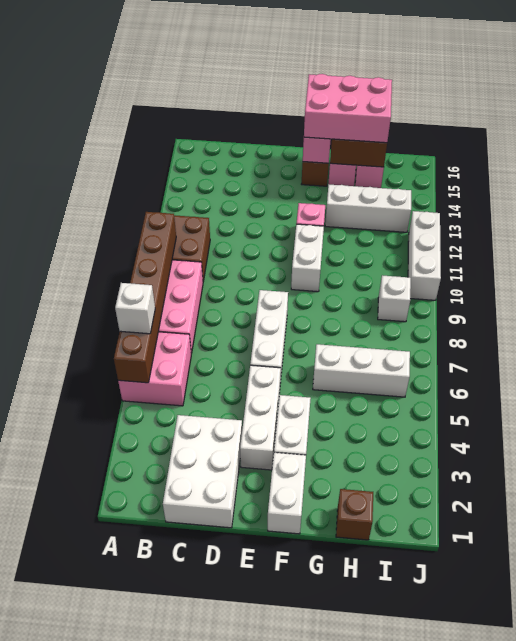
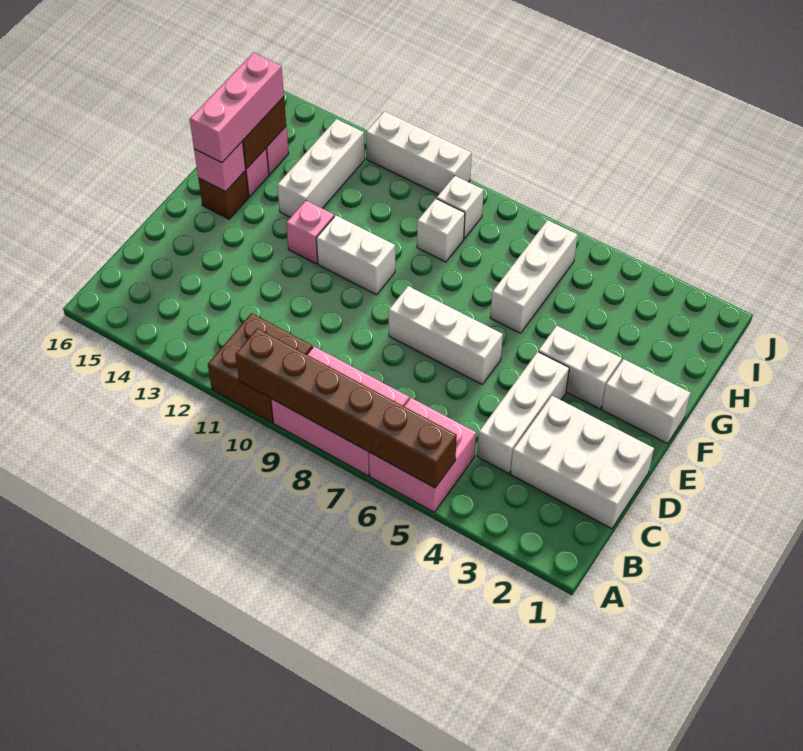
white 1x1 brick [115,283,155,334] -> white 1x1 brick moved to [417,199,465,262]
white 1x3 brick [240,365,281,470] -> white 1x3 brick turned to [477,352,569,474]
pink 2x3 brick [304,74,392,143] -> pink 1x3 brick [190,53,284,163]
brown 1x1 brick [336,489,373,540] -> none

